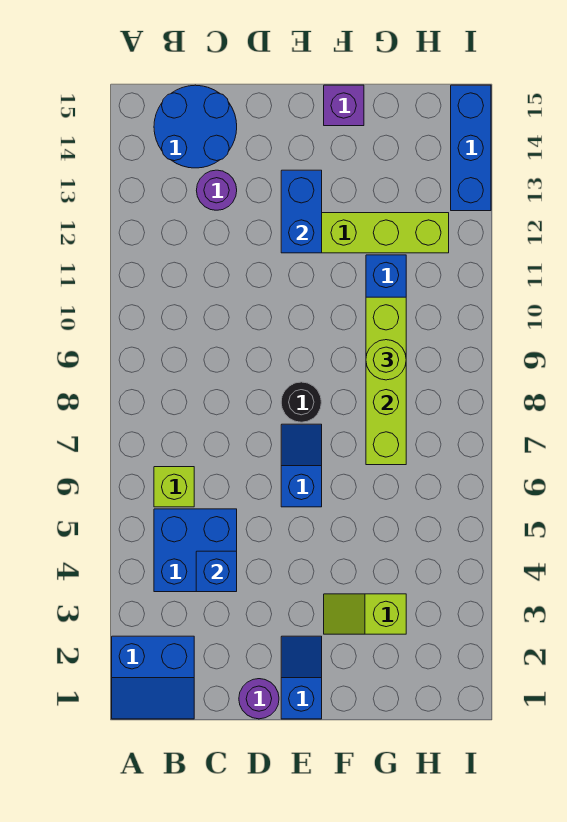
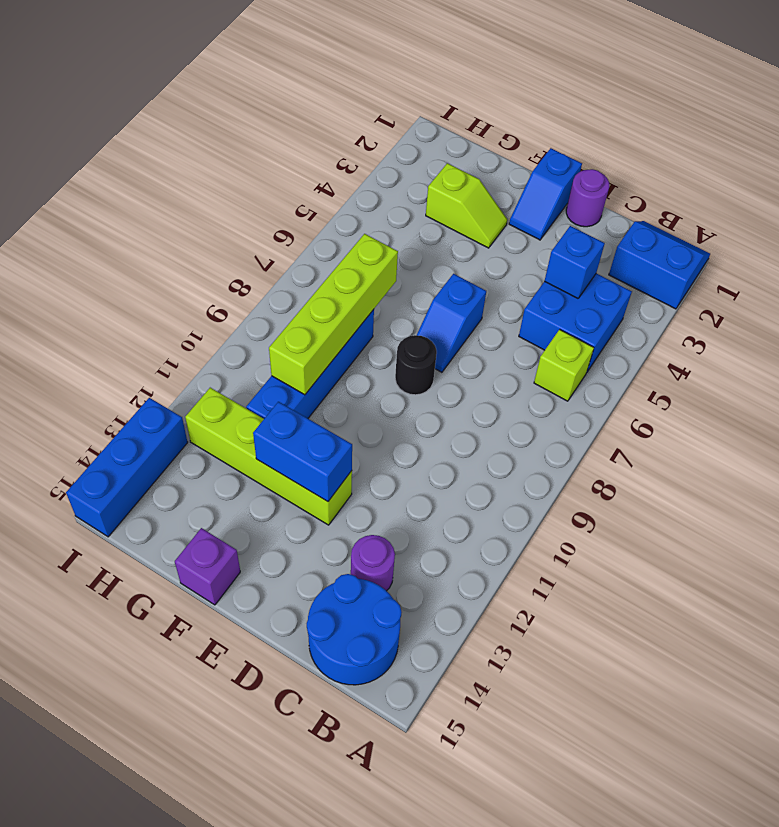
blue 1x2 brick [281,170,322,253] -> blue 1x2 brick turned to [253,402,352,502]
lime 1x1 round brick [366,340,406,380] -> none

